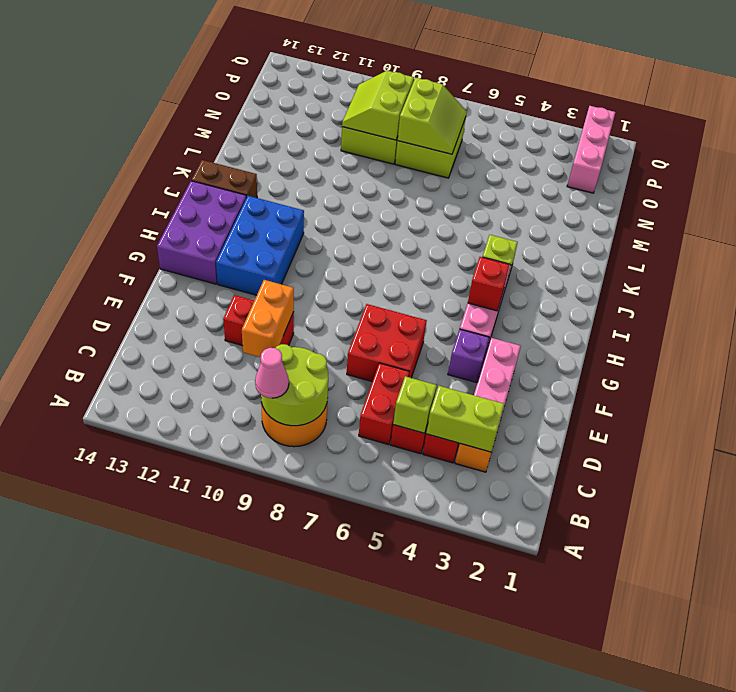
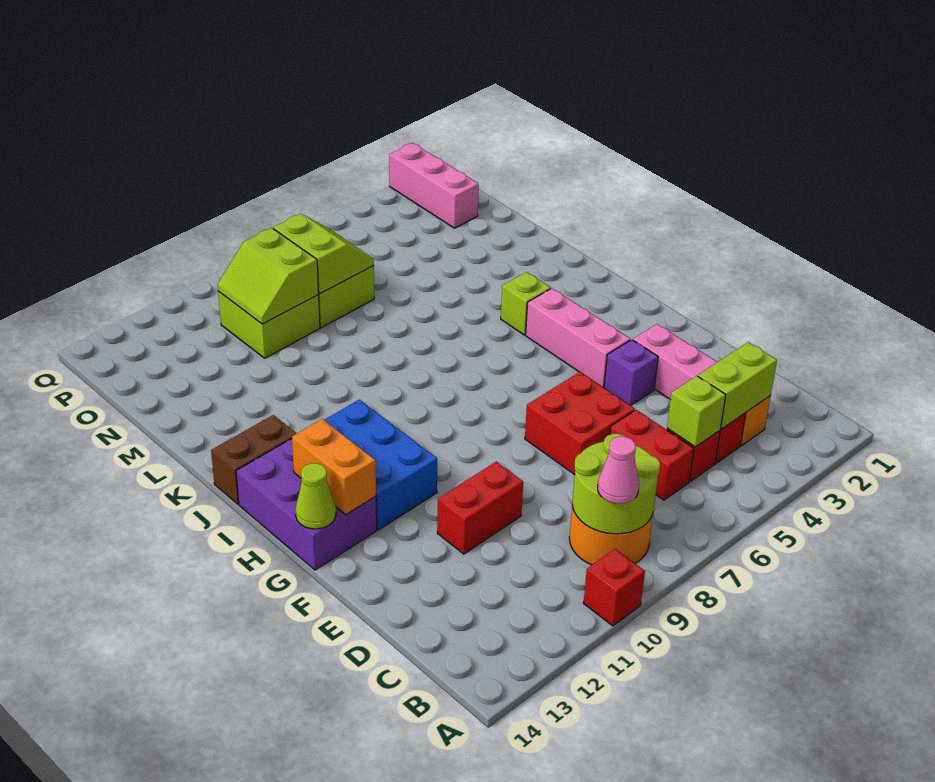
orange 1x2 brick [242,280,294,357] -> orange 1x2 brick moved to [292,419,376,515]
none -> lime 1x1 cone [296,463,336,529]
red 1x1 brick [468,257,509,311] -> red 1x1 brick moved to [584,549,645,626]

